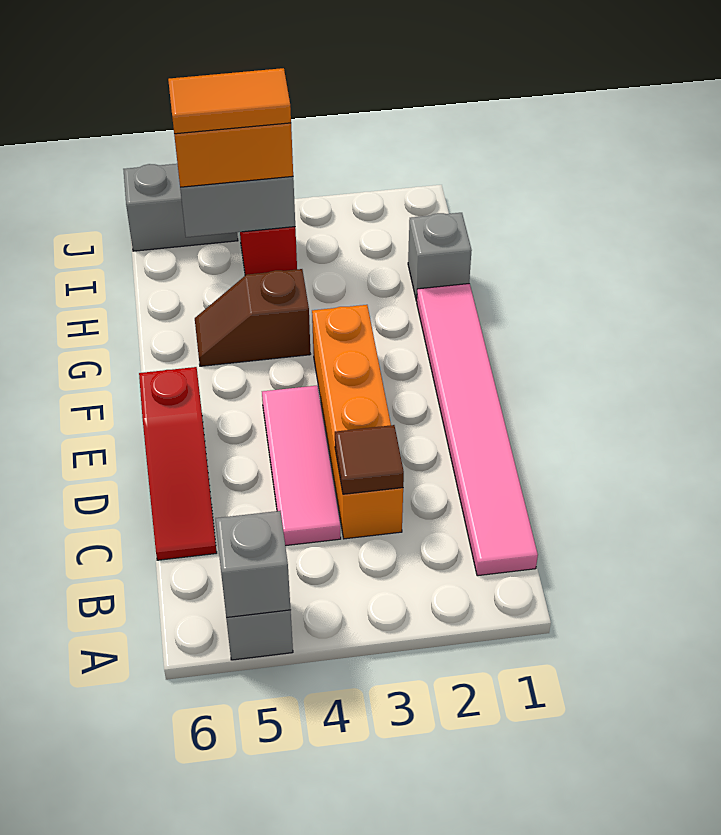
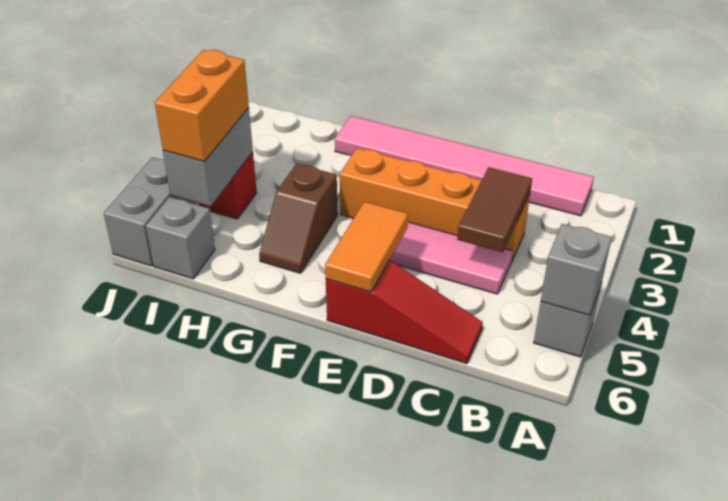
brown 1x1 tile [335,425,404,494] -> brown 1x2 tile [457,167,532,252]
grey 1x1 brick [408,213,472,301] -> grey 1x1 brick moved to [146,197,215,279]
orange 1x2 tile [168,68,291,134] -> orange 1x2 tile moved to [325,202,408,292]

